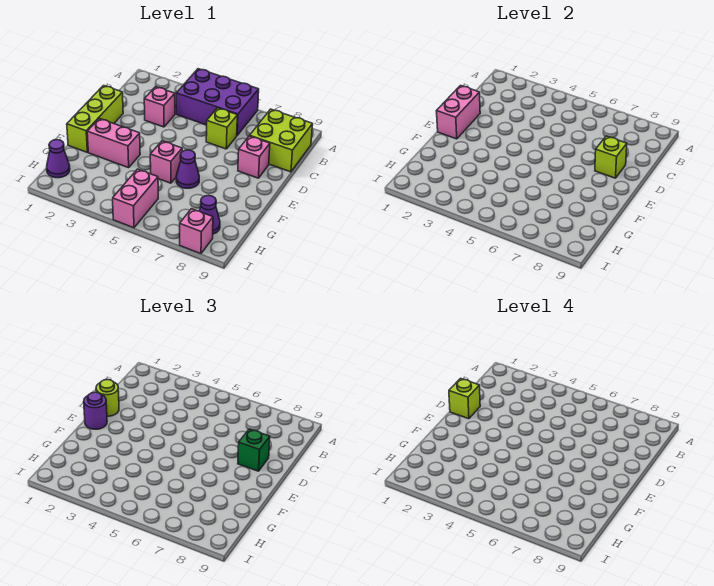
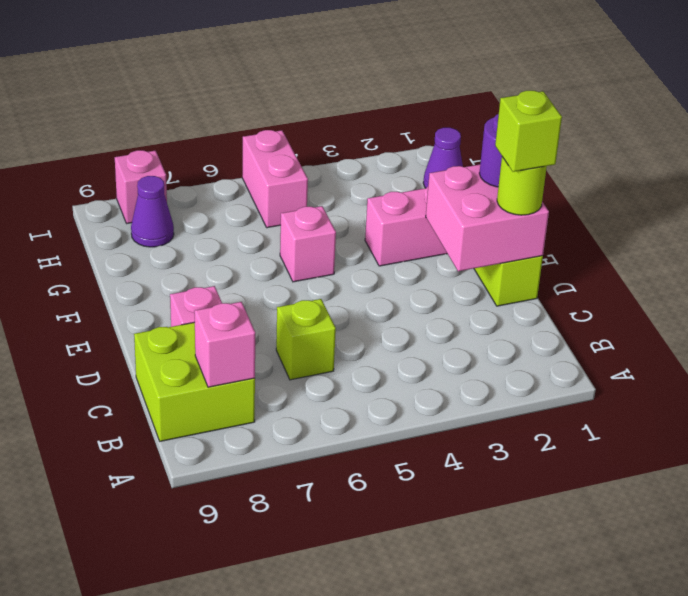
purple 2x3 brick [176,69,259,135] -> none
pink 1x1 brick [144,87,175,127] -> pink 1x1 brick moved to [194,302,255,387]
pink 1x2 brick [437,86,480,139] -> pink 2x2 brick [426,165,549,271]
lime 1x1 brick [595,136,627,178] -> none
green 1x1 brick [238,429,270,471] -> none
purple 1x1 cone [176,150,199,188] -> none

